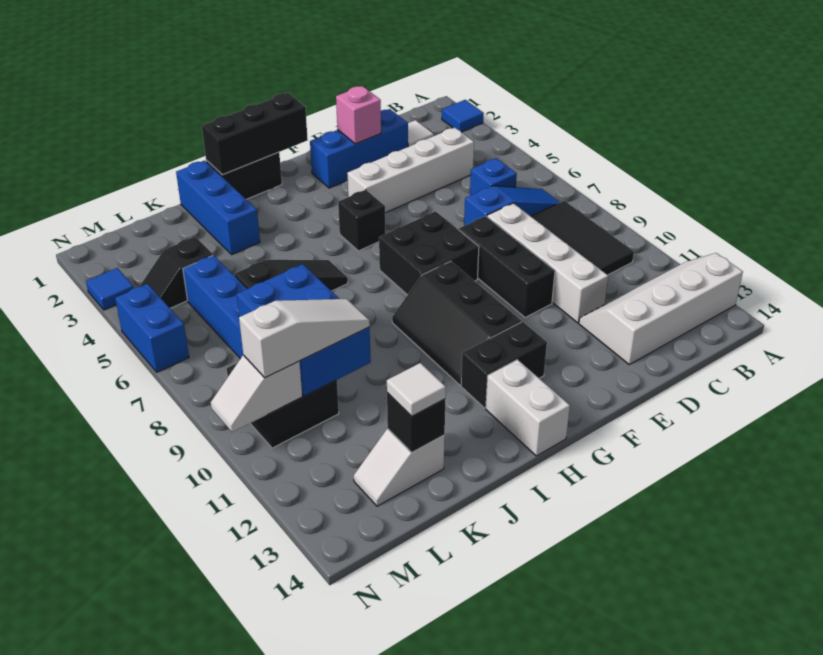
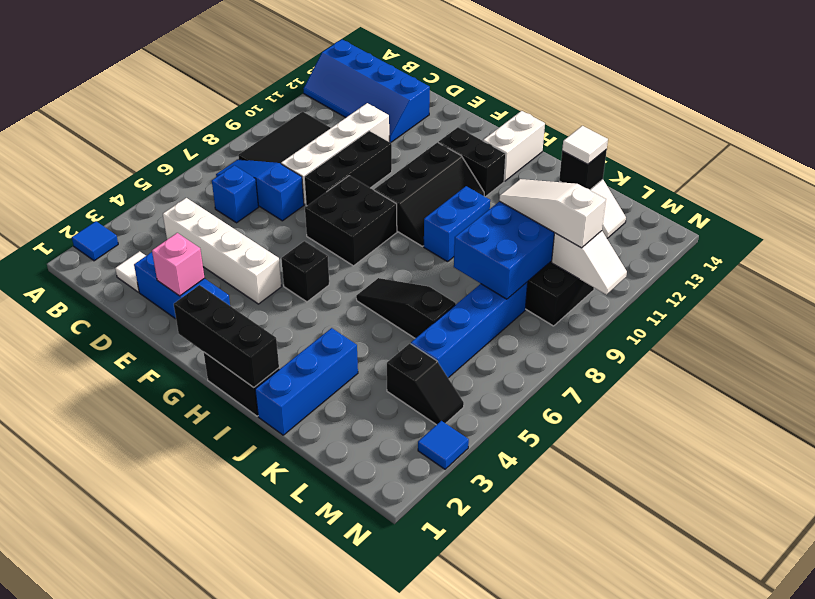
white 2x4 slope [579,253,743,364] -> blue 2x4 slope [304,40,430,143]
blue 1x2 brick [115,284,189,372] -> blue 1x2 brick moved to [424,186,490,262]

